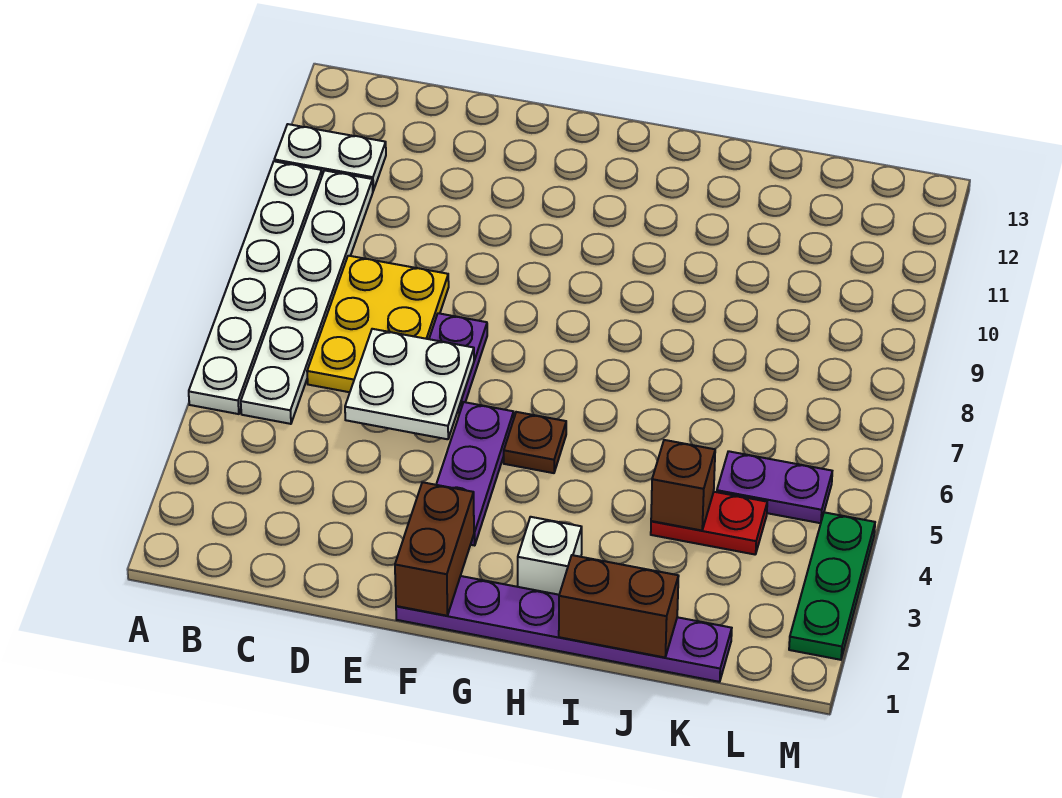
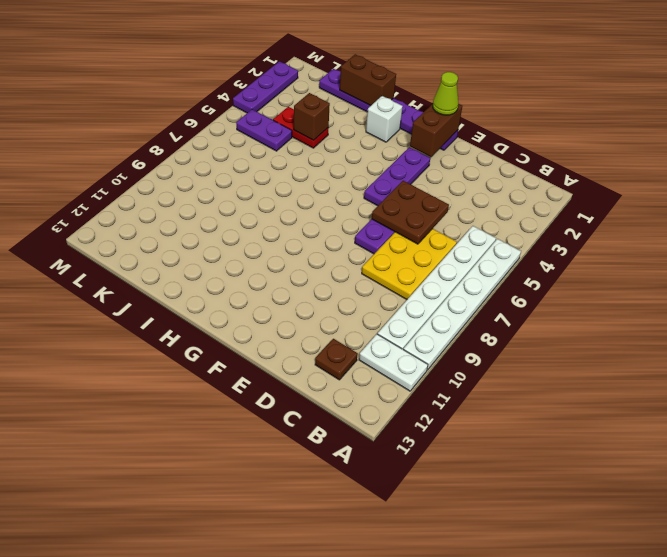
white 2x2 plate [345,329,474,439] -> brown 2x2 plate [372,181,449,244]
none -> lime 1x1 cone [433,72,458,115]
brown 1x1 plate [504,412,566,473] -> brown 1x1 plate moved to [315,339,358,380]
green 1x3 plate [789,512,875,660] -> purple 1x3 plate [233,61,298,113]

